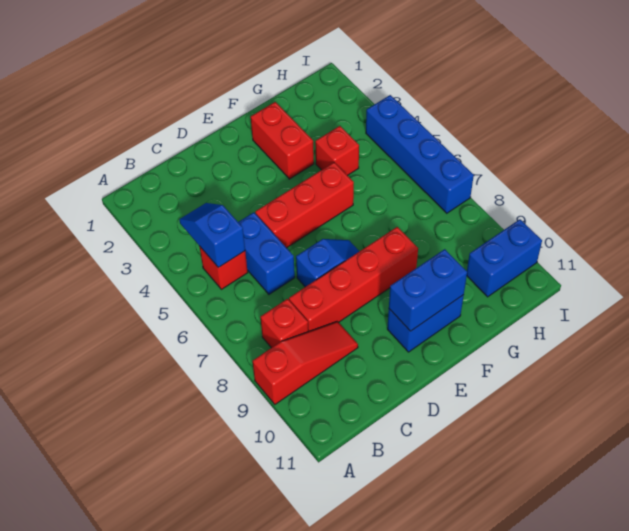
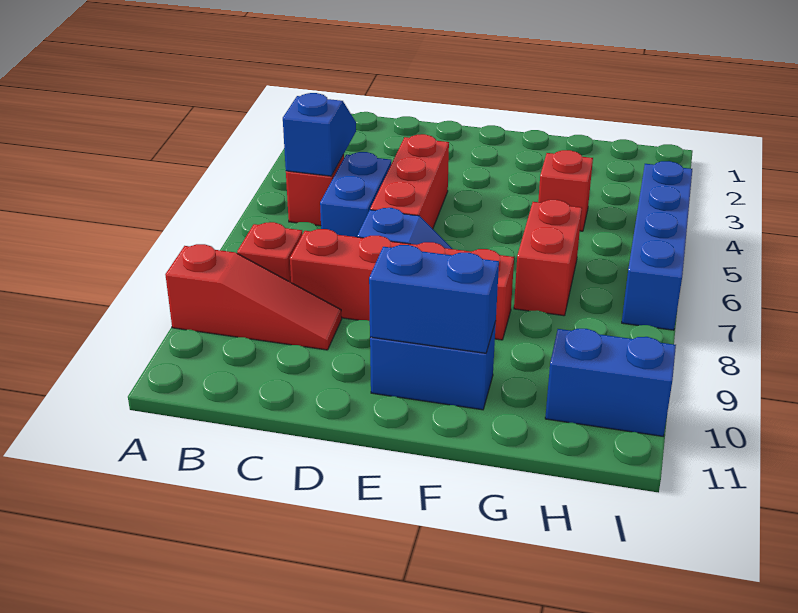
red 1x3 brick [255,162,354,248] -> red 1x3 brick turned to [370,134,449,229]
red 1x2 brick [251,102,314,179] -> red 1x2 brick moved to [514,200,582,316]

